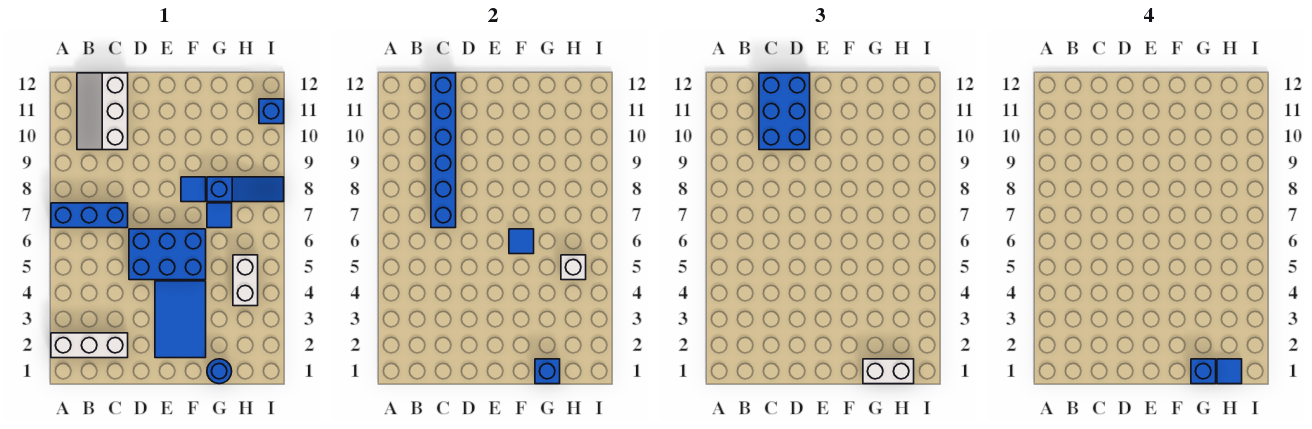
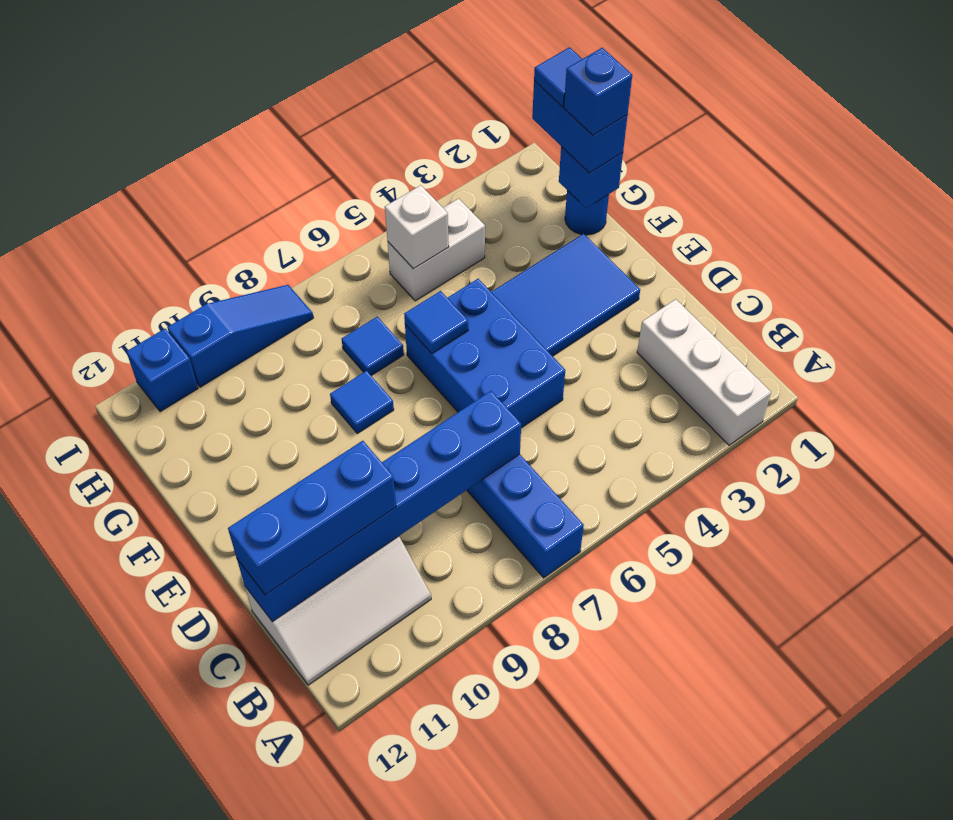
blue 2x3 brick [759,73,810,150] -> blue 1x3 brick [228,441,396,595]
white 1x2 brick [863,359,914,384] -> blue 1x2 brick [532,81,628,173]
blue 1x3 slope [207,177,284,202] -> blue 1x3 slope turned to [167,285,313,387]

